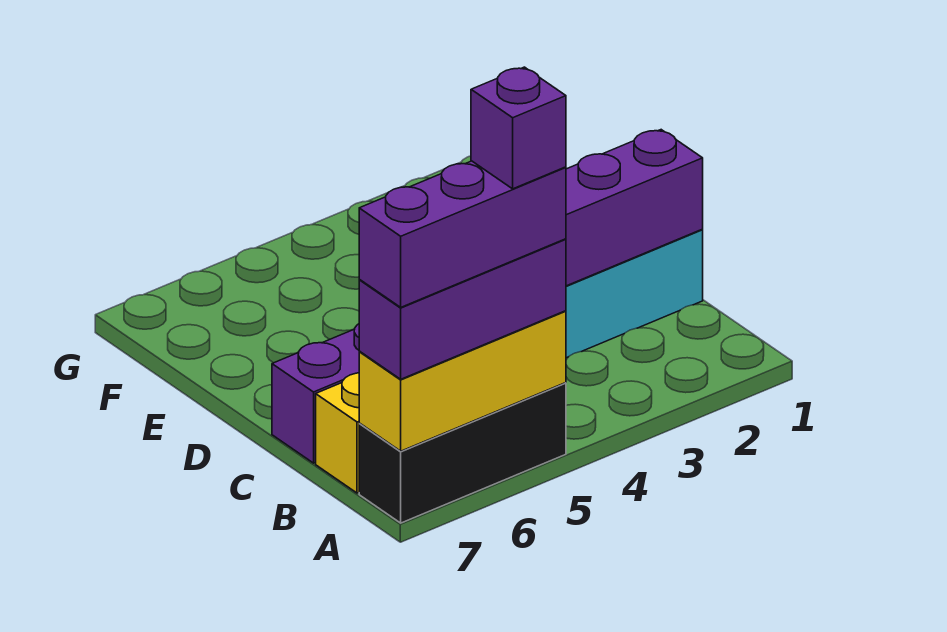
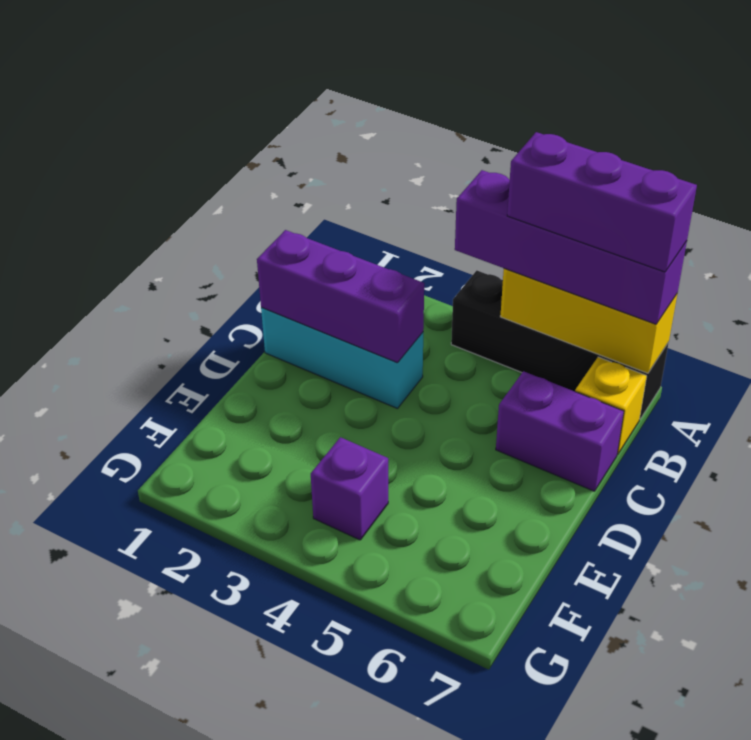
black 1x3 brick [359,383,566,523] -> black 1x4 brick [451,271,669,419]
purple 1x3 brick [359,239,566,379] -> purple 1x4 brick [455,170,687,324]
purple 1x1 brick [471,67,566,189] -> purple 1x1 brick moved to [311,437,388,540]

